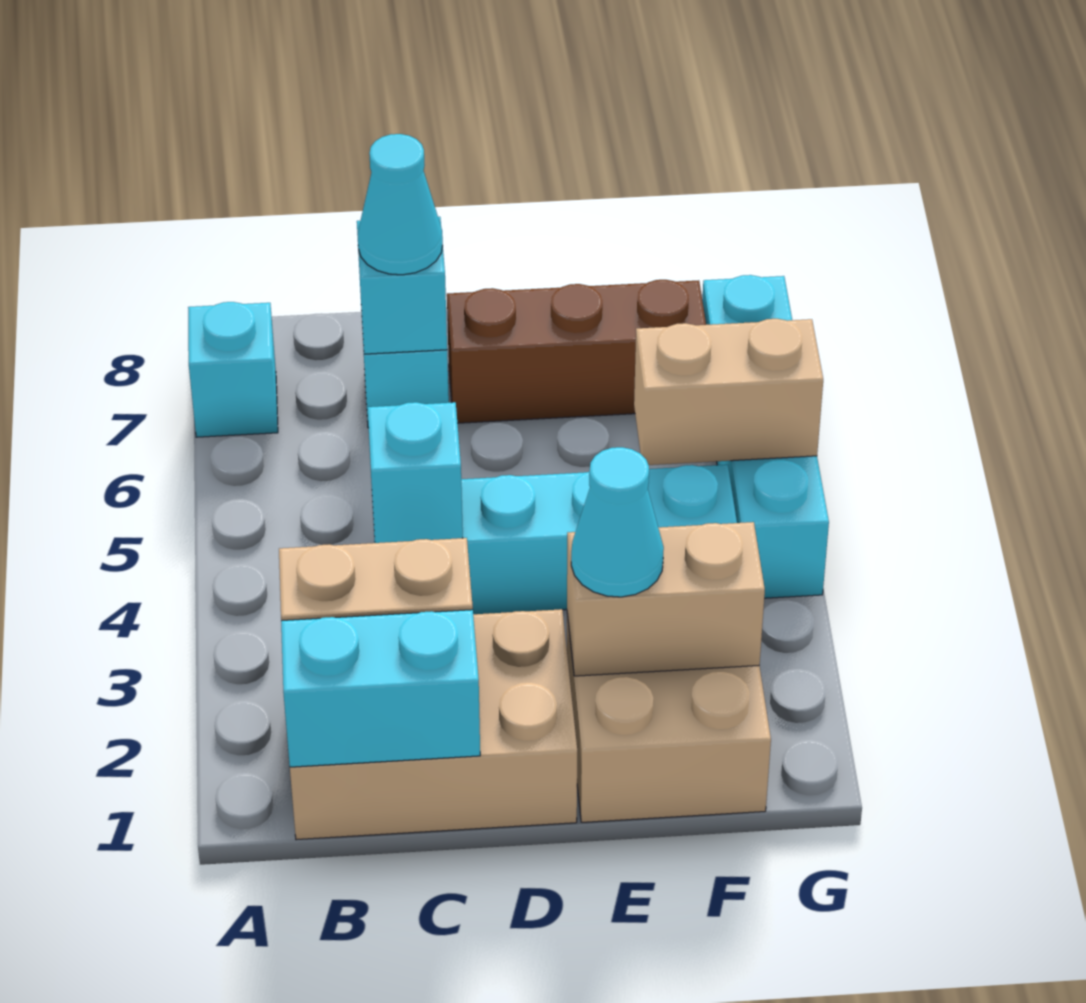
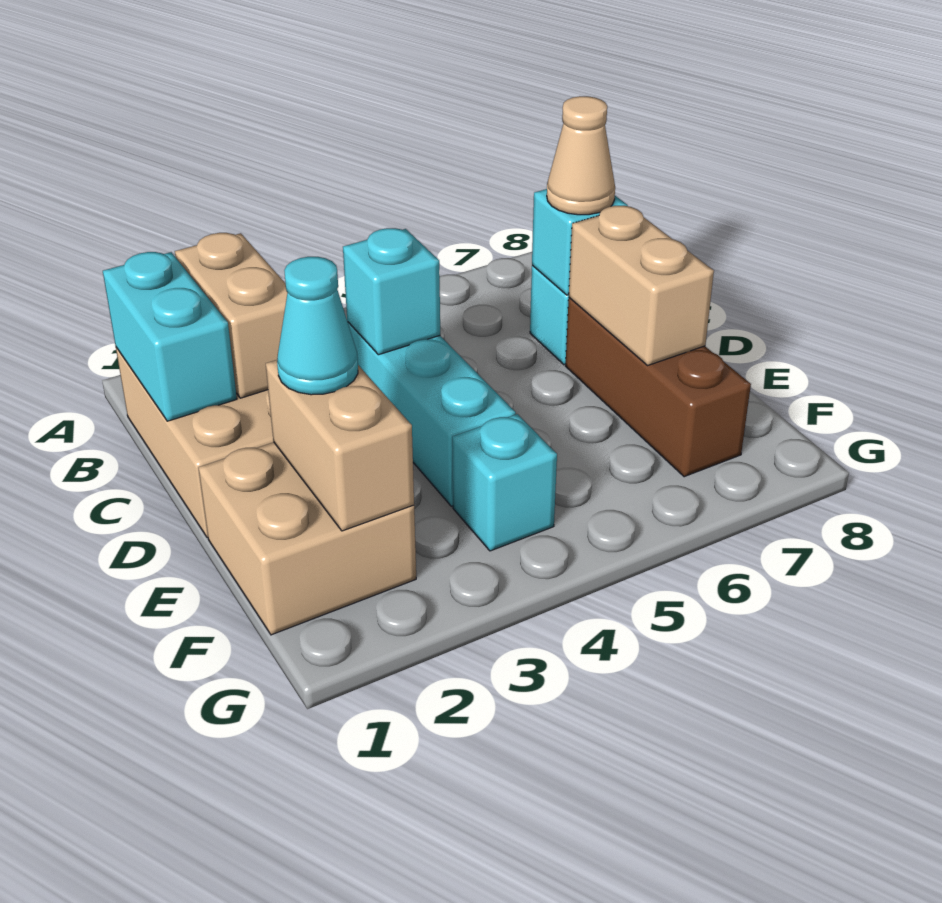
cyan 1x1 brick [188,302,278,437] -> none
cyan 1x1 cone [358,134,443,275] -> tan 1x1 cone [547,96,615,215]
tan 1x2 brick [634,319,823,465] -> tan 1x2 brick moved to [569,206,714,365]
cyan 1x4 brick [702,275,829,598] -> none

